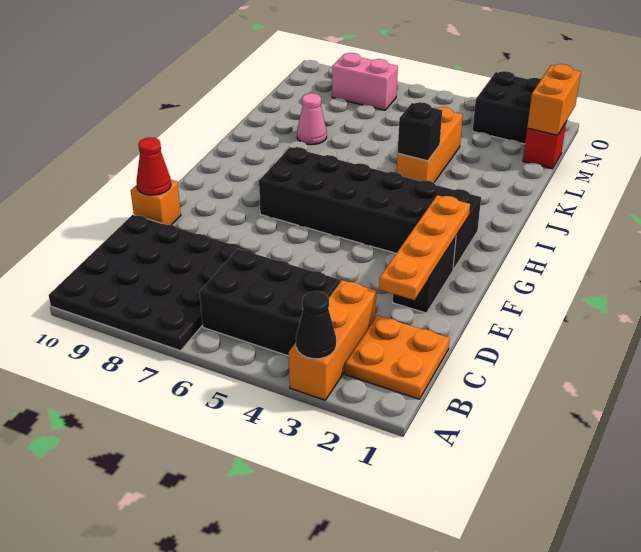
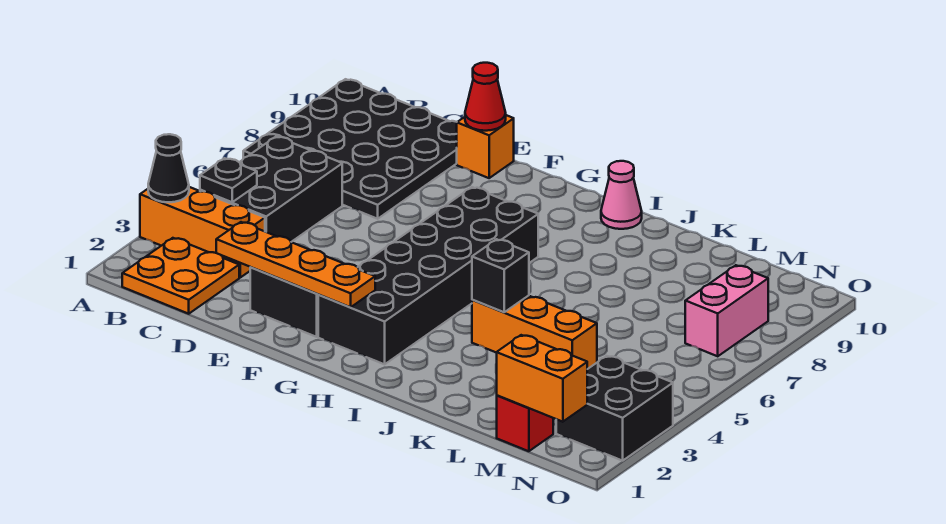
none -> black 1x1 plate [200,158,257,202]
pink 1x1 cone [297,93,327,145] -> pink 1x1 cone moved to [601,161,642,229]

